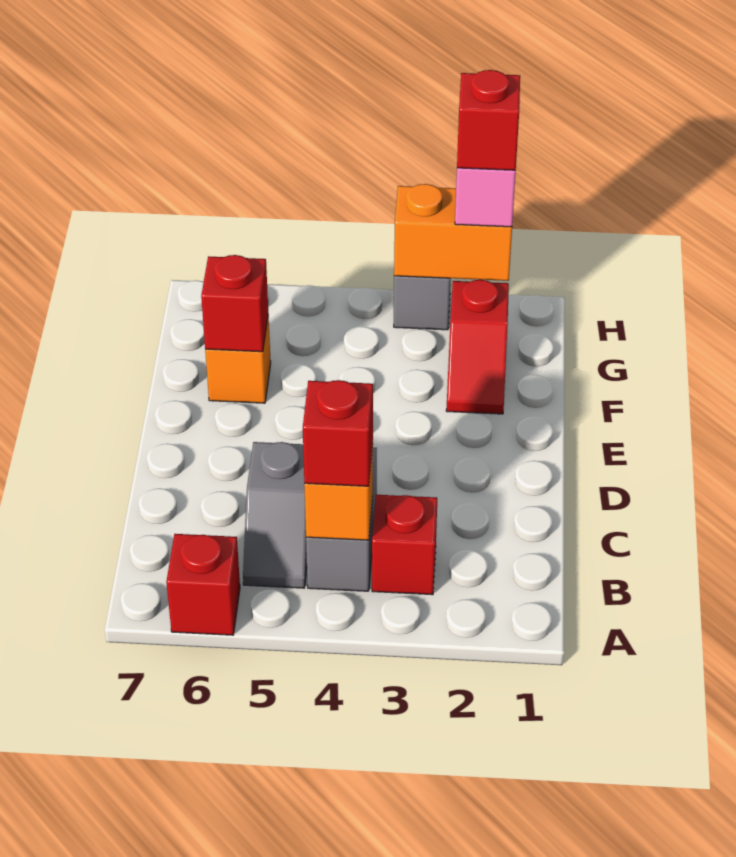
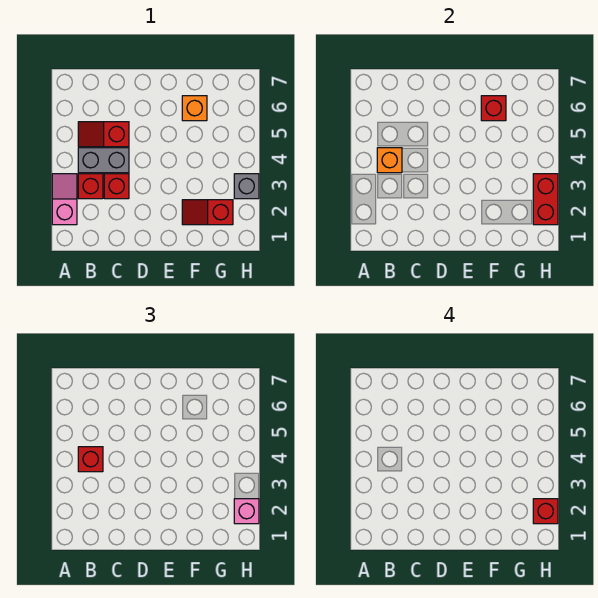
none -> pink 1x2 slope [52,174,77,225]
red 1x1 brick [166,534,240,635] -> red 1x1 brick moved to [104,174,129,199]
grey 1x2 slope [243,442,307,588] -> red 1x2 slope [78,122,129,147]
orange 1x2 brick [394,184,512,281] -> red 1x2 brick [533,174,558,225]

